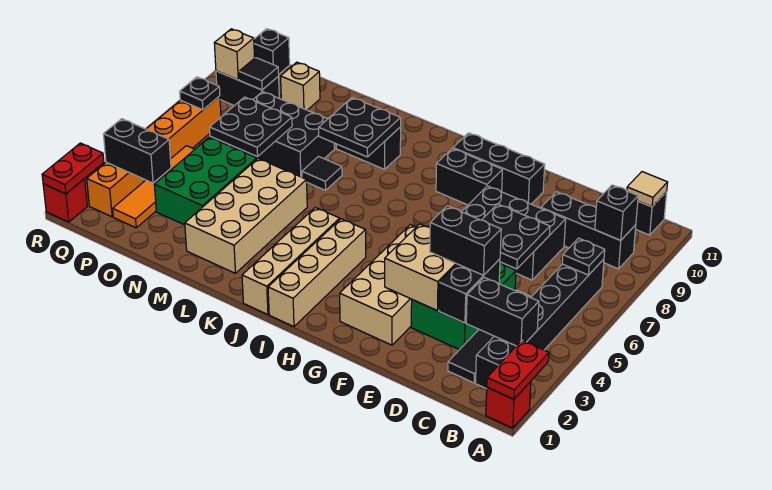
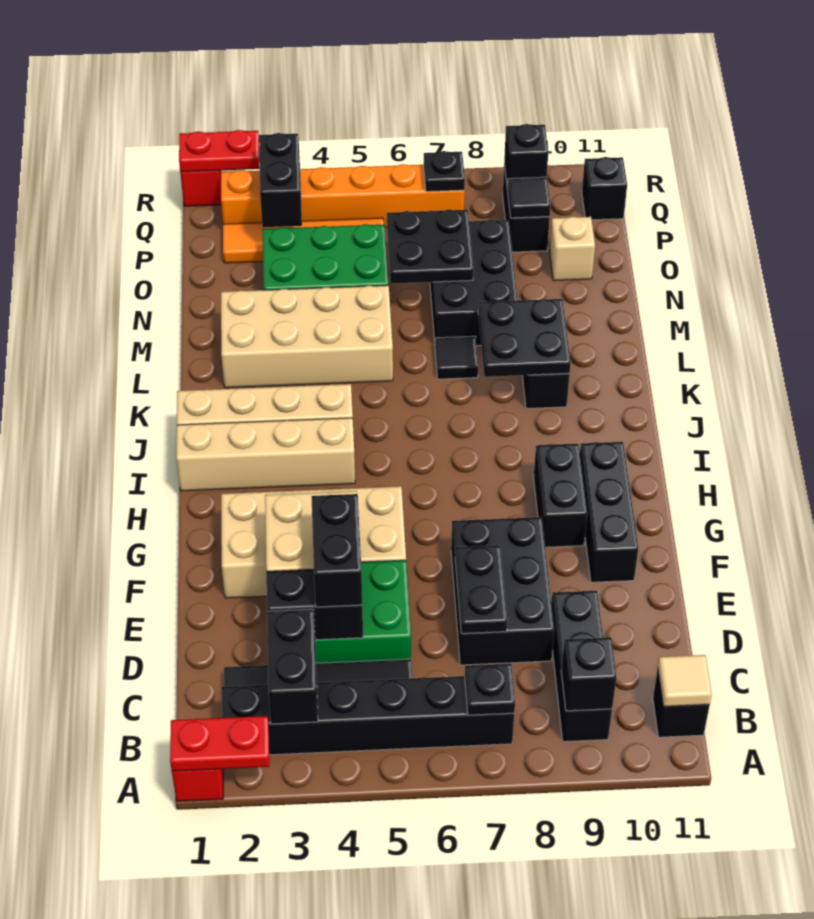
black 2x2 plate [482,204,550,269] -> black 1x2 plate [455,545,507,634]
tan 1x1 brick [214,29,255,80] -> black 1x1 brick [504,124,548,188]

